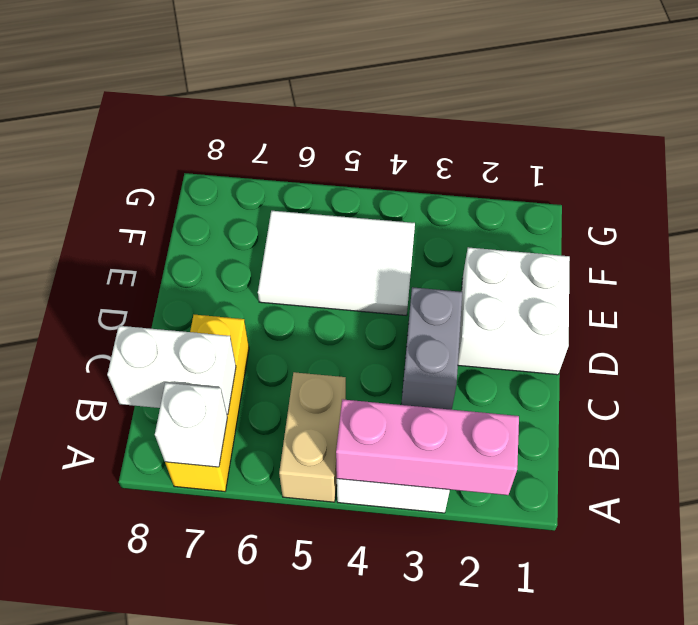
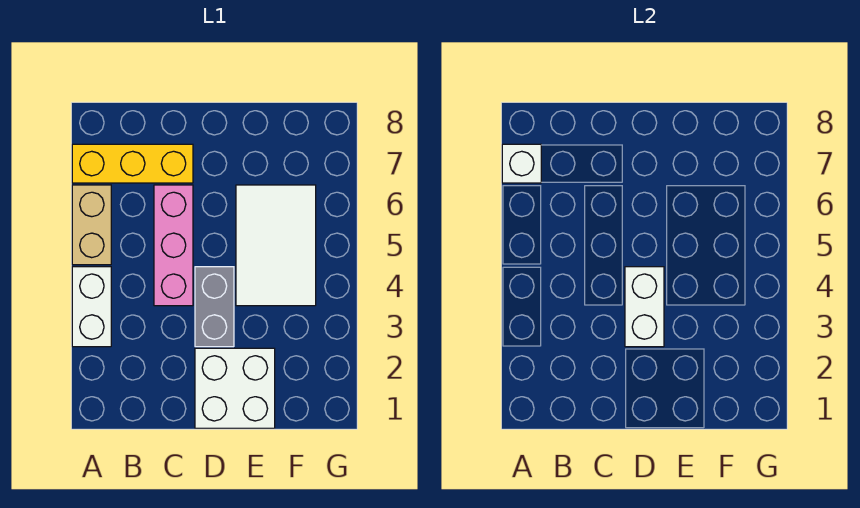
pink 1x3 brick [336,399,519,495] -> pink 1x3 brick moved to [154,185,193,306]
tan 1x2 brick [279,372,346,502] -> tan 1x2 brick turned to [72,185,111,265]
white 1x2 brick [107,326,236,414] -> white 1x2 brick moved to [625,267,664,347]
grey 1x2 brick [401,287,462,410] -> grey 1x2 brick turned to [195,267,234,347]

